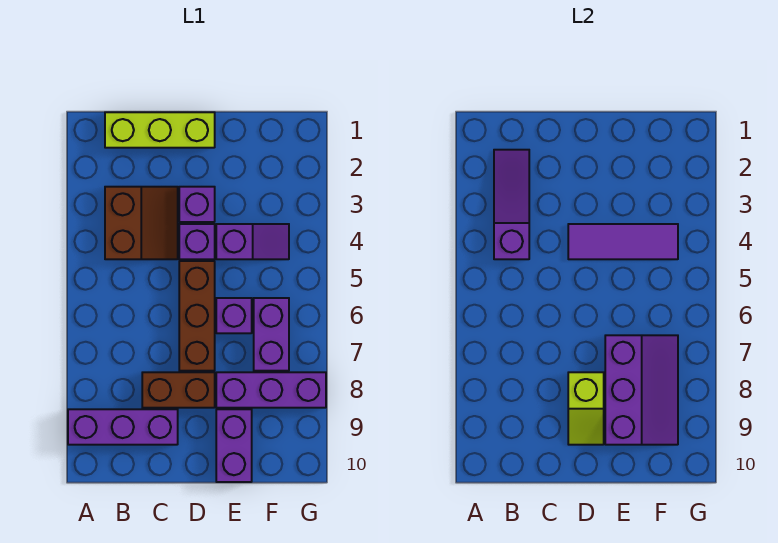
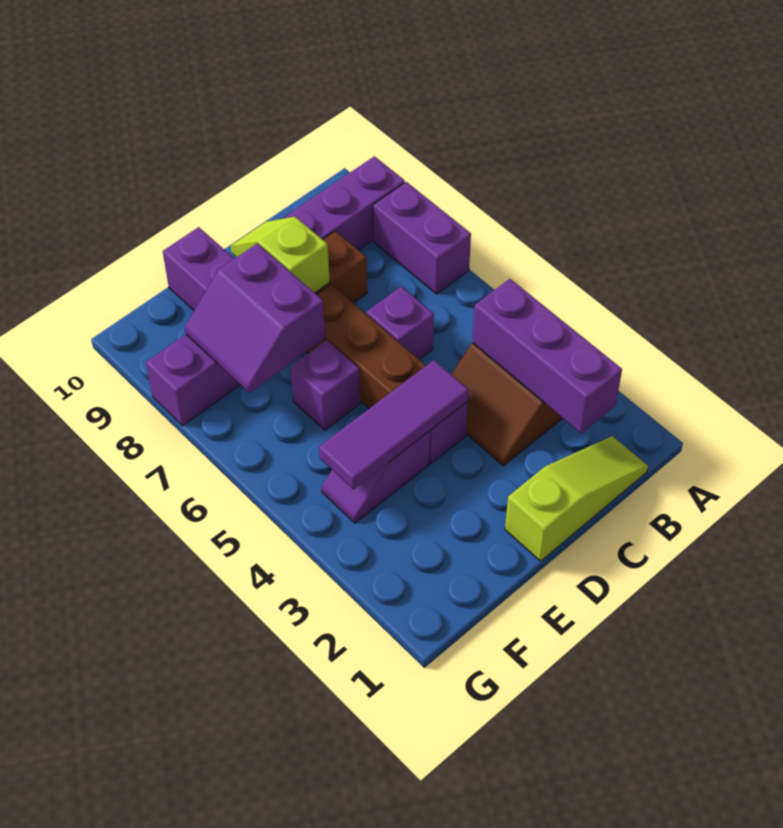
lime 1x3 brick [105,112,215,148] -> lime 1x3 slope [505,436,648,561]
purple 1x3 slope [494,150,529,259] -> purple 1x3 brick [472,279,622,433]
purple 1x1 brick [179,187,215,222] -> purple 1x1 brick moved to [366,286,434,360]
purple 2x3 slope [605,335,678,445] -> purple 2x2 slope [185,243,325,393]
purple 1x2 brick [254,298,289,371] -> purple 1x2 brick moved to [373,182,471,294]

